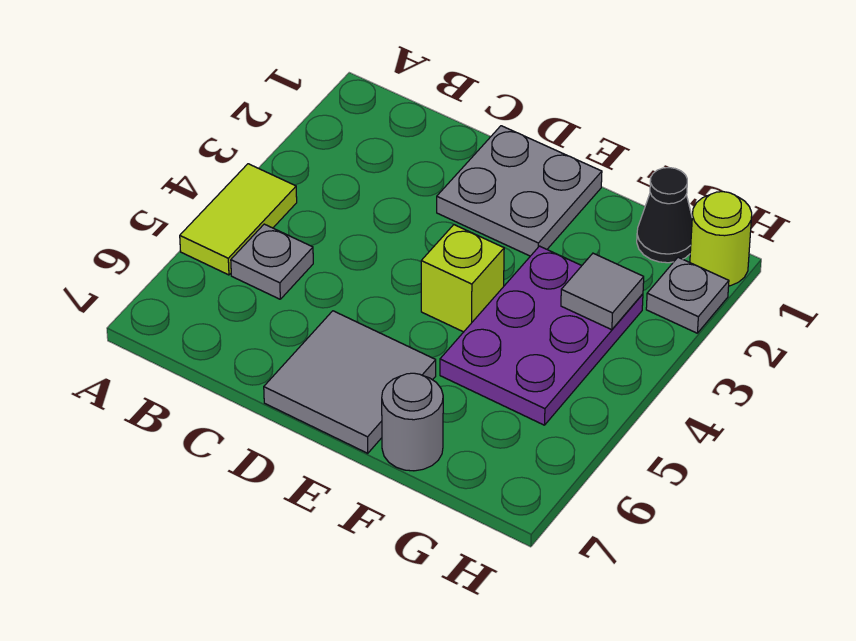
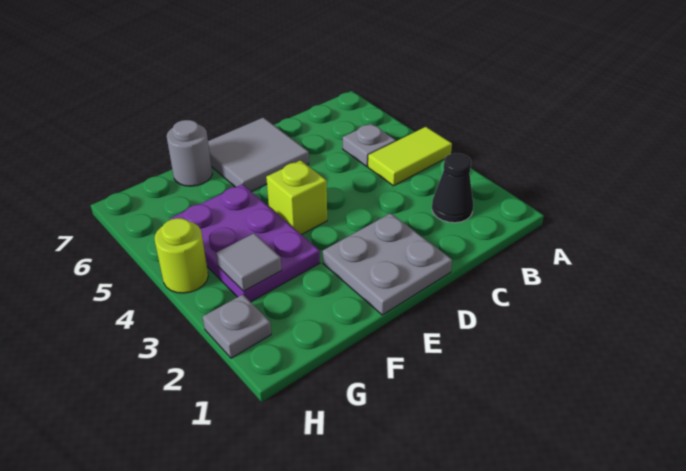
lime 1x2 tile [180,164,297,275] -> lime 1x2 tile turned to [368,127,452,186]
black 1x1 cone [637,168,692,263] -> black 1x1 cone moved to [432,153,473,223]
lime 1x1 round brick [690,192,752,286] -> lime 1x1 round brick moved to [155,218,208,293]

